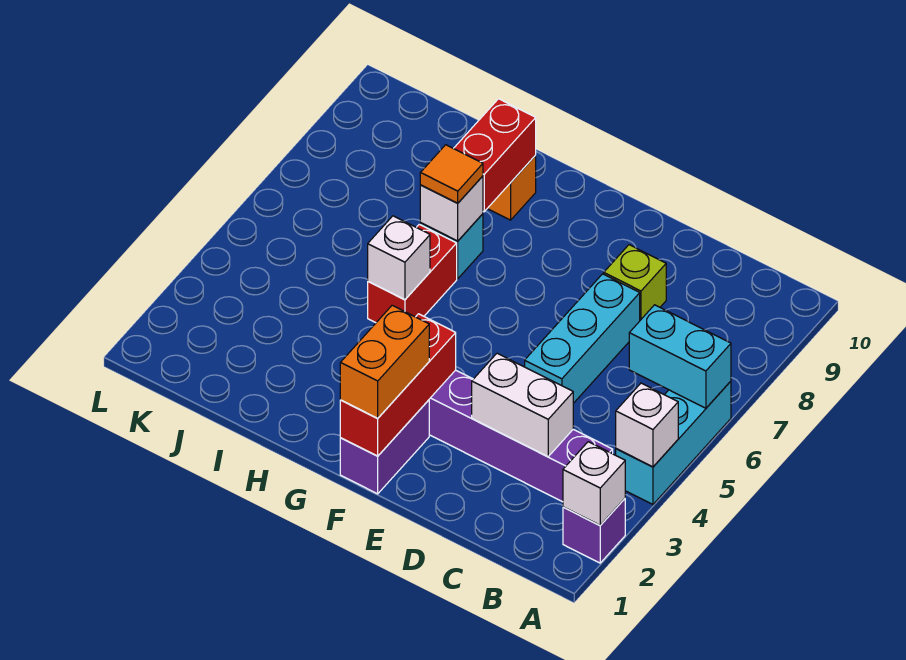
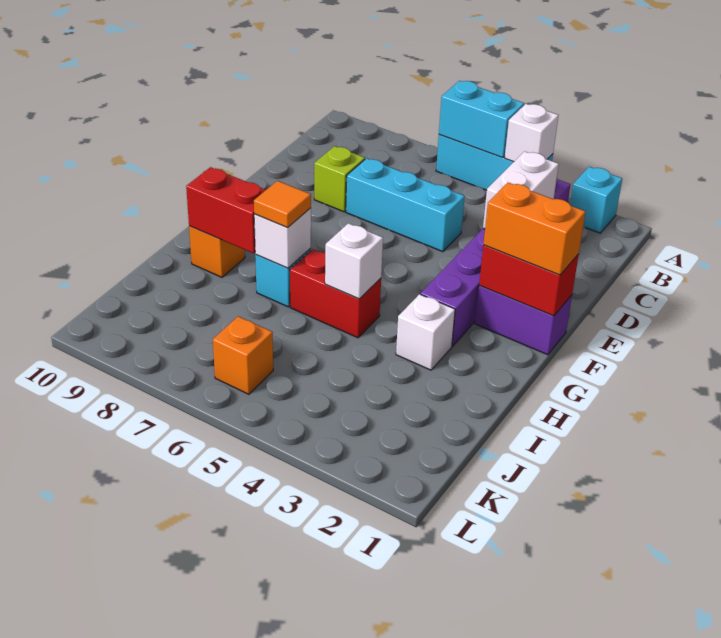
purple 1x1 brick [563,499,625,563] -> cyan 1x1 brick [570,167,622,233]
white 1x1 brick [563,442,625,525] -> white 1x1 brick moved to [396,294,455,370]
cyan 1x2 brick [629,305,731,408] -> cyan 1x2 brick turned to [439,81,524,158]
red 1x3 brick [340,314,456,456] -> red 1x2 brick [479,245,579,316]
none -> orange 1x1 brick [213,316,273,394]

